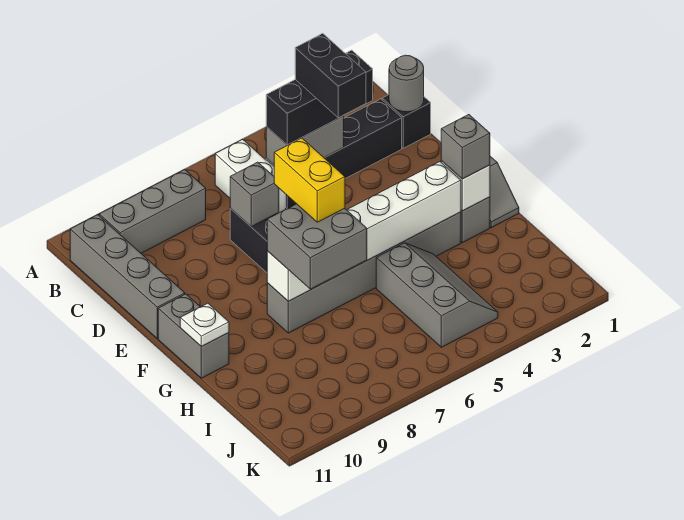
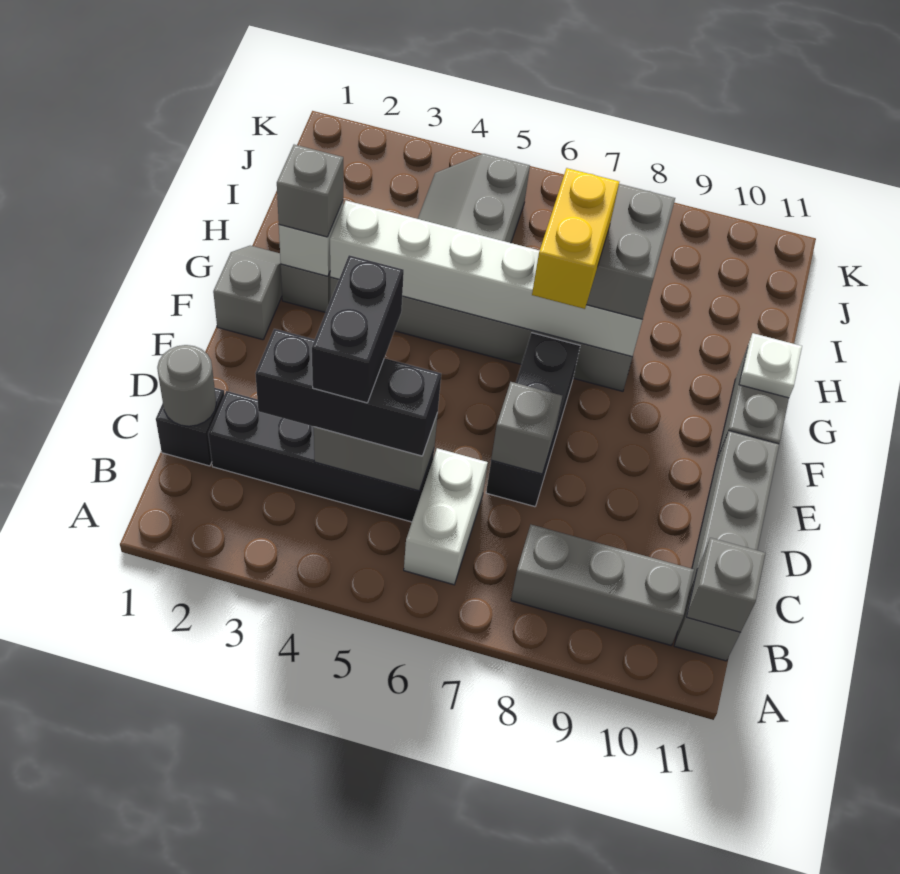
none -> grey 1x1 brick [686,538,766,632]

